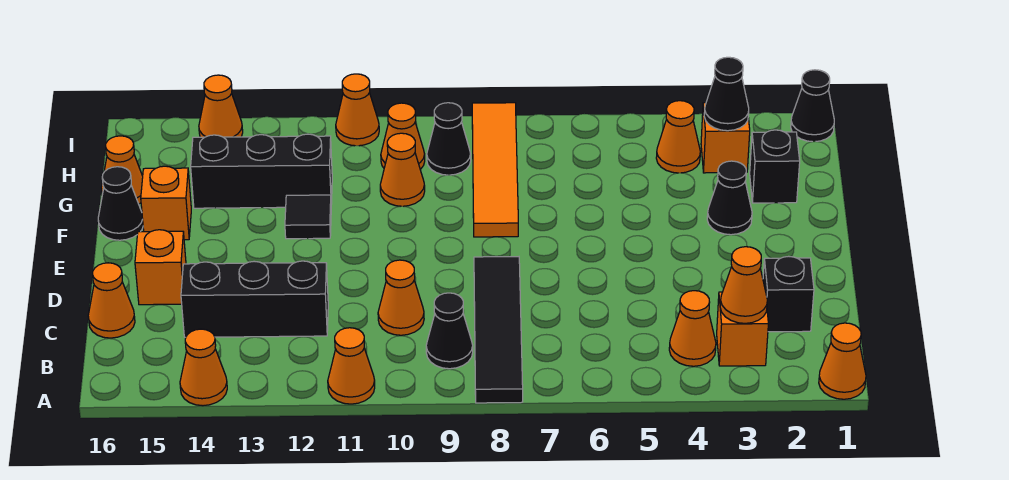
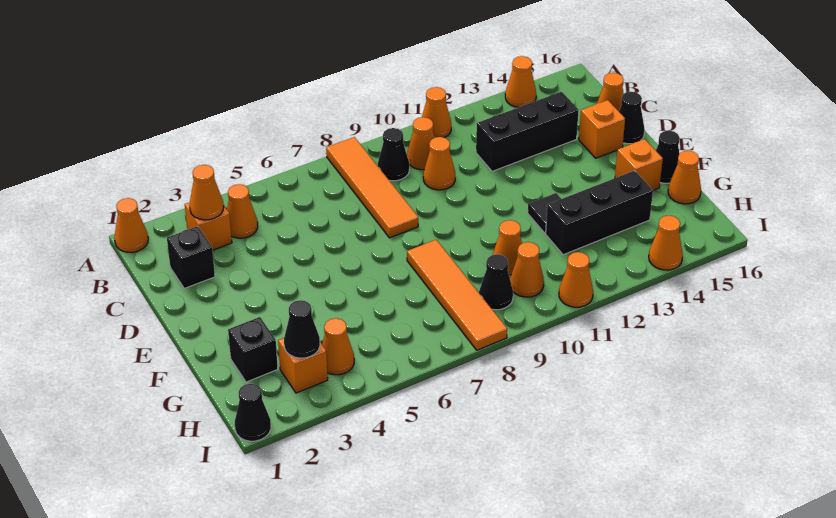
black 1x4 tile [474,257,523,403] -> orange 1x4 tile [326,137,418,238]
none -> orange 1x1 cone [407,117,435,170]
black 1x1 cone [707,161,752,235] -> black 1x1 cone moved to [619,92,645,144]

